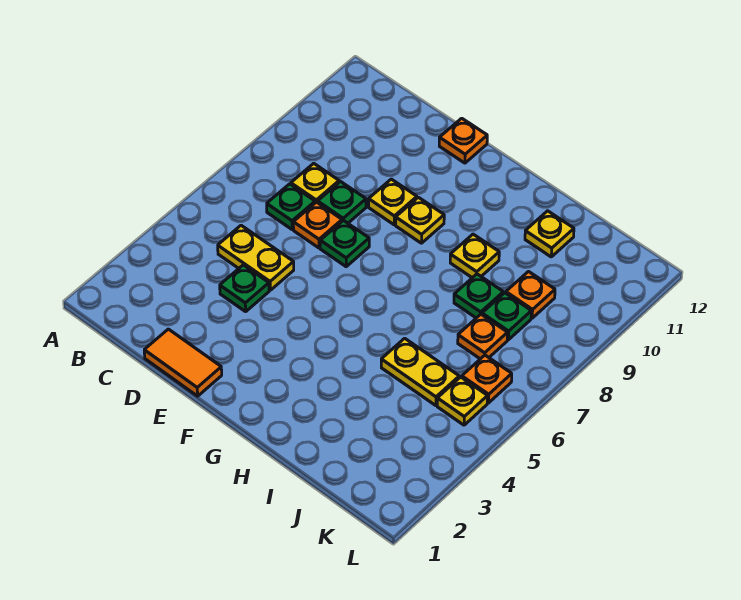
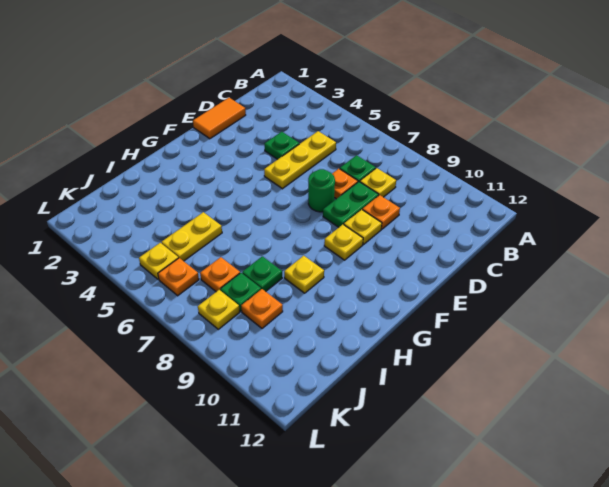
yellow 1x2 plate [218,225,294,290] -> yellow 1x3 plate [264,131,336,189]
green 1x1 plate [318,182,366,223] -> green 1x2 plate [323,182,379,227]
green 1x1 plate [320,220,369,267] -> green 1x1 round brick [308,169,335,212]
orange 1x1 plate [439,118,487,163] -> orange 1x1 plate moved to [362,195,400,229]
yellow 1x1 plate [525,211,574,257] -> yellow 1x1 plate moved to [198,290,240,329]

